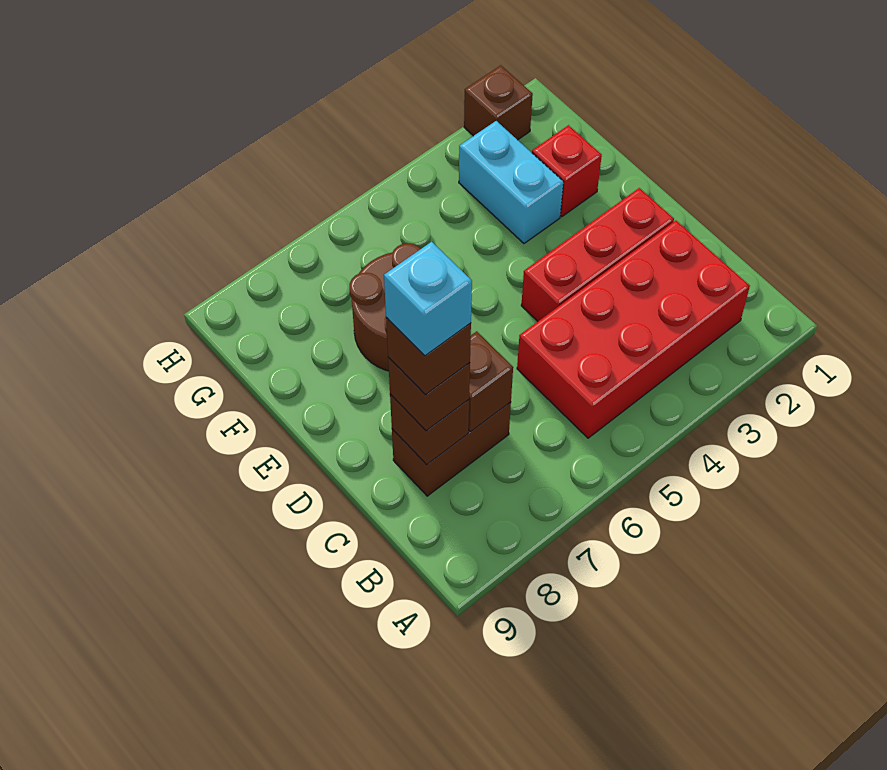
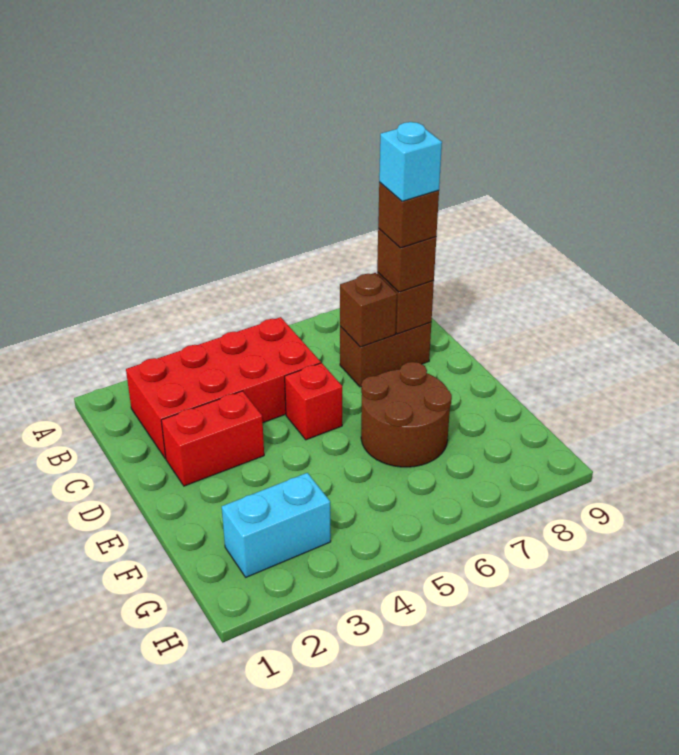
red 1x3 brick [521,188,674,321] -> red 1x2 brick [161,391,264,486]
red 1x1 brick [532,125,602,217] -> red 1x1 brick moved to [285,363,342,440]
cyan 1x2 brick [459,121,563,243] -> cyan 1x2 brick turned to [222,473,331,577]
brown 1x1 brick [464,65,533,140] -> none

